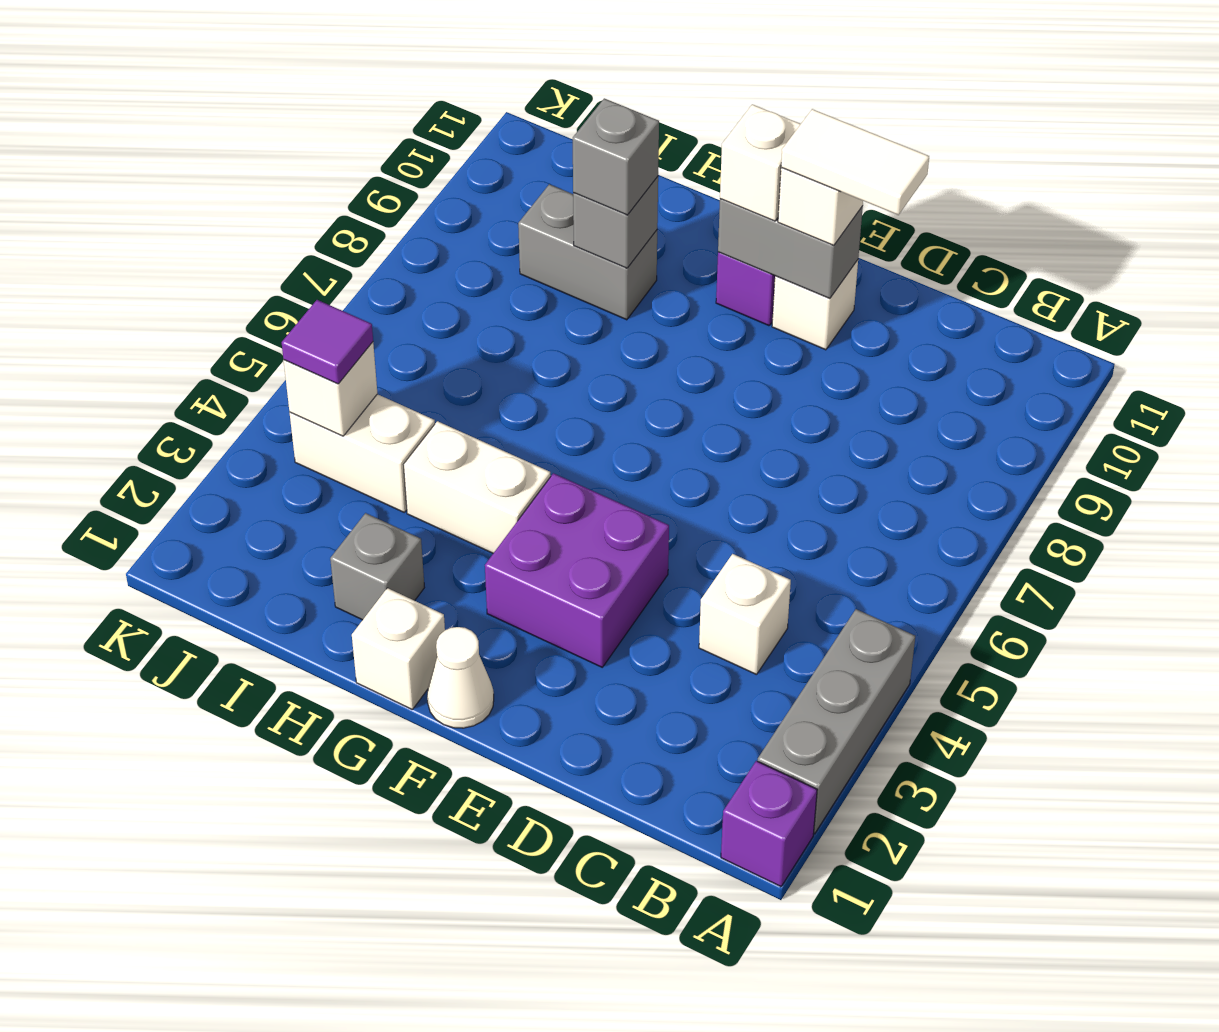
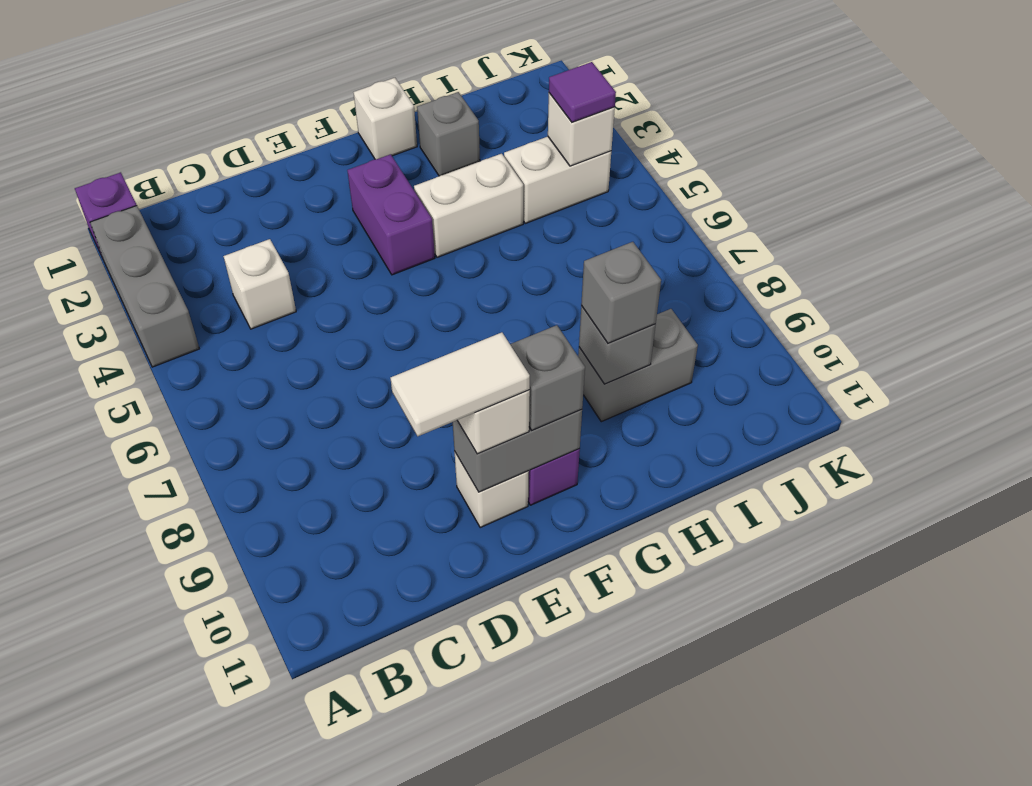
purple 2x2 brick [485,473,669,667] -> purple 1x2 brick [347,154,435,275]
white 1x1 cone [427,627,494,728] -> none
white 1x1 brick [720,104,800,221] -> grey 1x1 brick [510,325,585,430]

